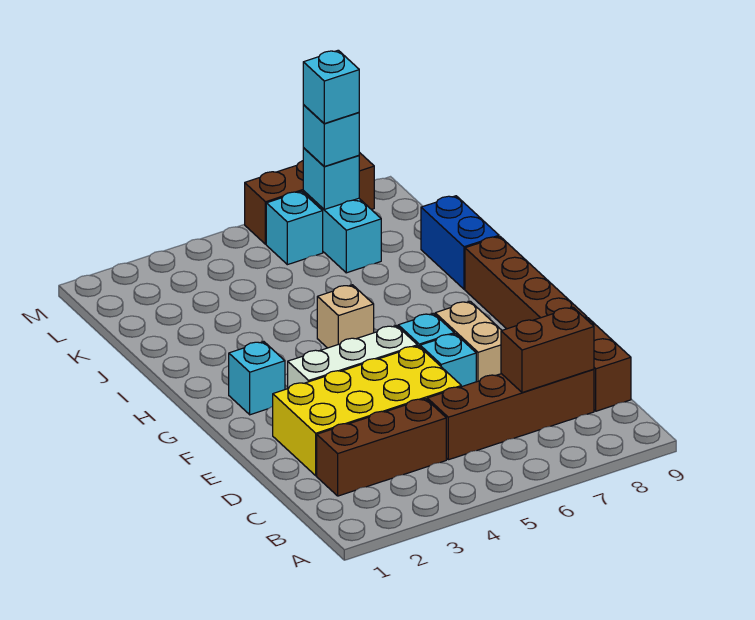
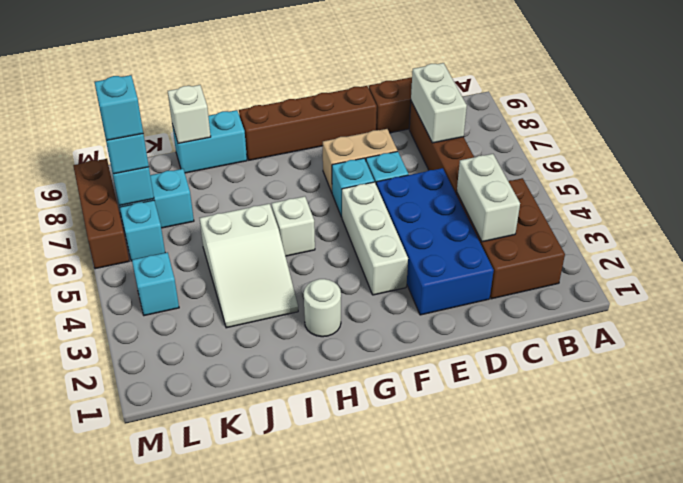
brown 1x3 brick [317,399,446,496] -> brown 2x3 brick [456,178,565,299]
none -> white 1x2 brick [457,154,520,242]
brown 1x2 brick [501,307,594,393] -> white 1x2 brick [411,63,467,143]
yellow 2x4 brick [273,346,461,476] -> blue 2x4 brick [376,168,494,315]
cyan 1x1 brick [229,342,285,415] -> cyan 1x1 brick moved to [132,252,179,316]
none -> white 1x1 round brick [304,279,341,337]
tan 1x1 brick [317,285,374,348] -> white 1x1 brick [271,196,315,256]
none -> white 2x3 slope [200,204,298,328]
blue 1x2 brick [421,196,499,289] -> cyan 1x2 brick [172,110,247,173]
none -> white 1x1 brick [168,85,211,144]

